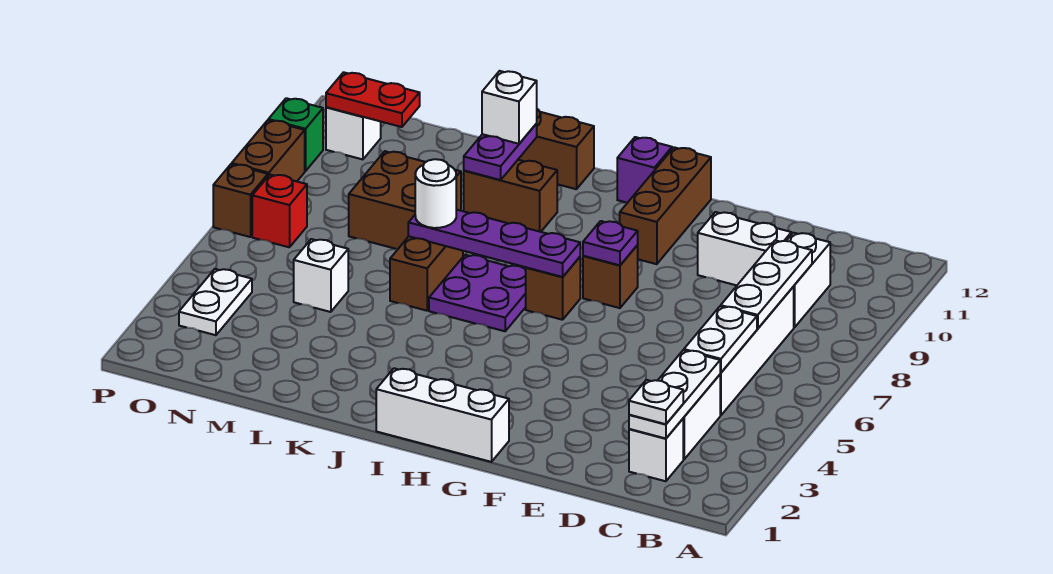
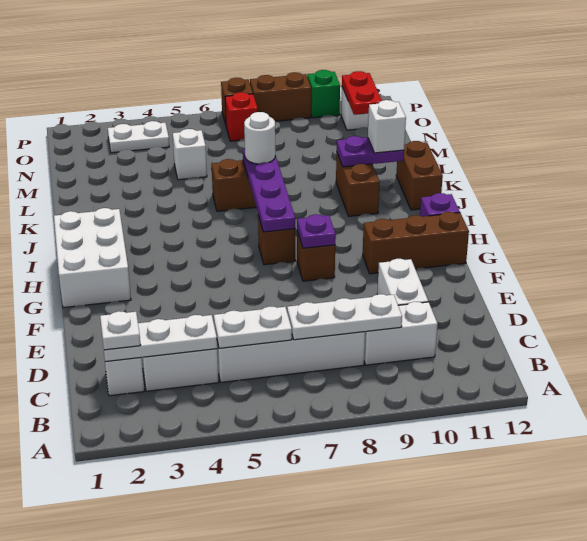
white 1x3 brick [376,368,509,462] -> white 2x3 brick [54,208,131,308]
purple 2x2 plate [429,255,526,331] -> none
brown 2x2 brick [349,151,461,249] -> none

